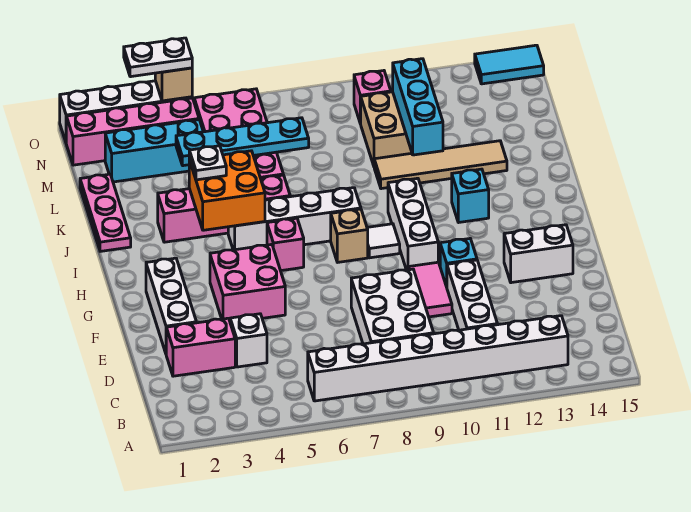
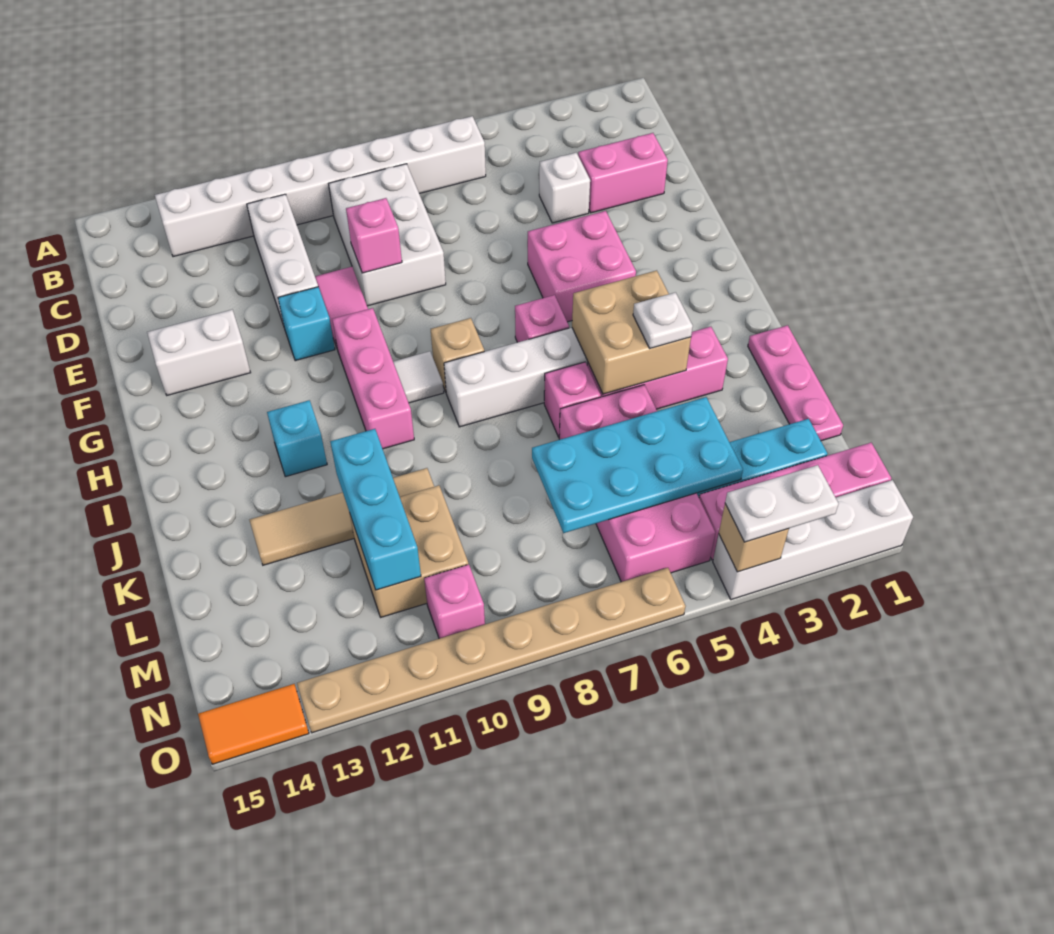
white 1x3 brick [146,258,196,353] -> none
none -> pink 1x1 brick [346,198,402,273]
white 1x3 brick [388,178,438,270] -> pink 1x3 brick [332,308,414,449]
orange 2x2 brick [189,151,265,230] -> tan 2x2 brick [572,270,691,394]
cyan 1x4 plate [176,118,309,166] -> cyan 2x4 plate [532,397,743,533]
none -> tan 1x8 plate [297,568,686,733]
cyan 1x2 tile [475,45,544,84] -> orange 1x2 tile [198,684,309,764]

